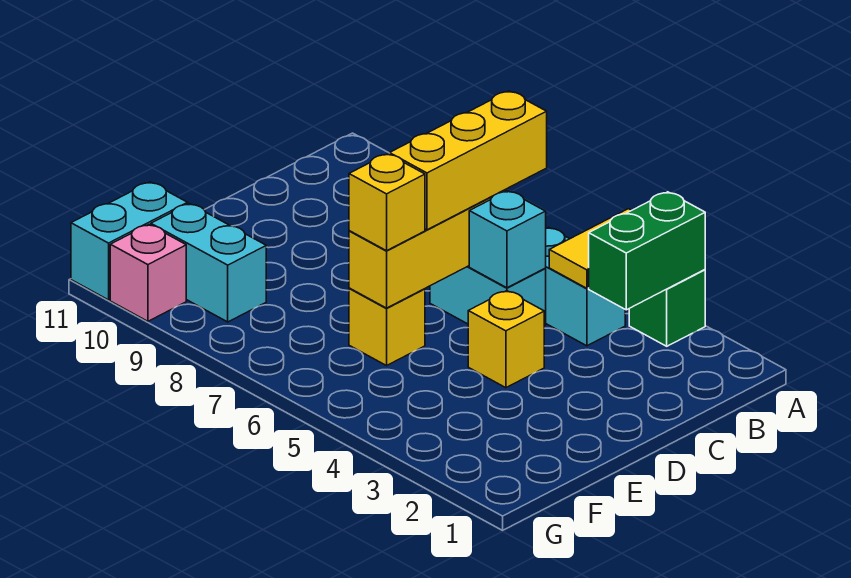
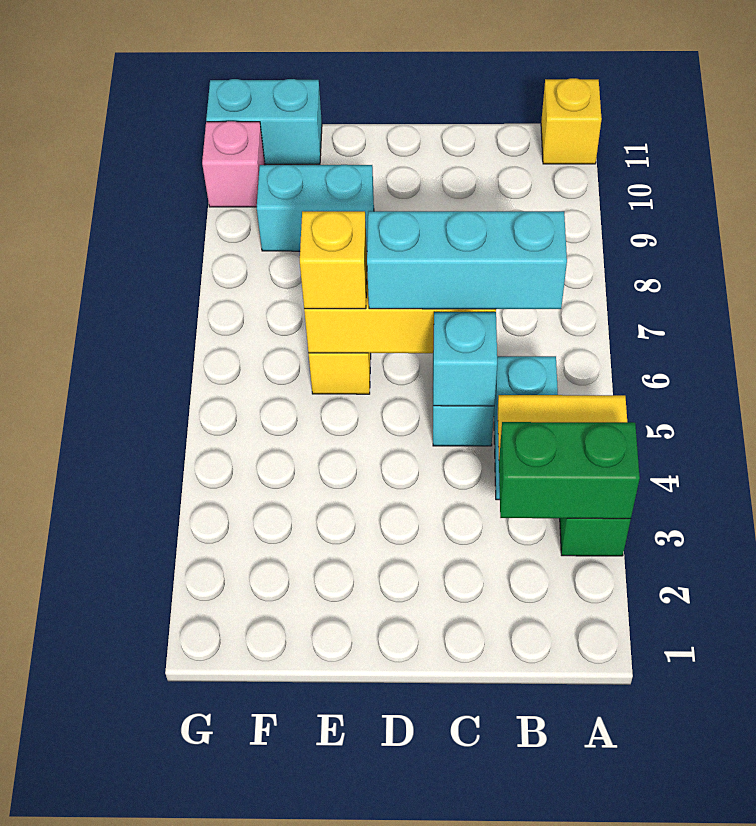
yellow 1x3 brick [390,91,547,230] -> cyan 1x3 brick [367,211,567,309]
yellow 1x1 brick [468,291,544,388] -> yellow 1x1 brick moved to [541,78,602,164]
cyan 1x2 brick [151,204,266,322] -> cyan 1x2 brick turned to [257,165,374,251]

